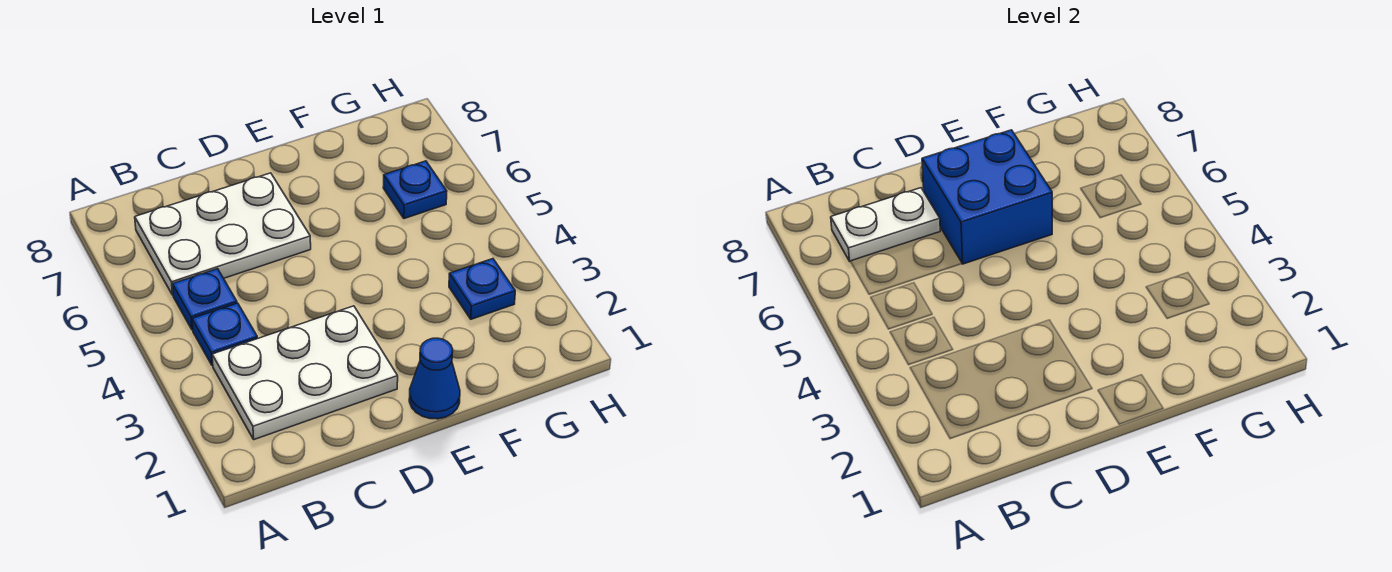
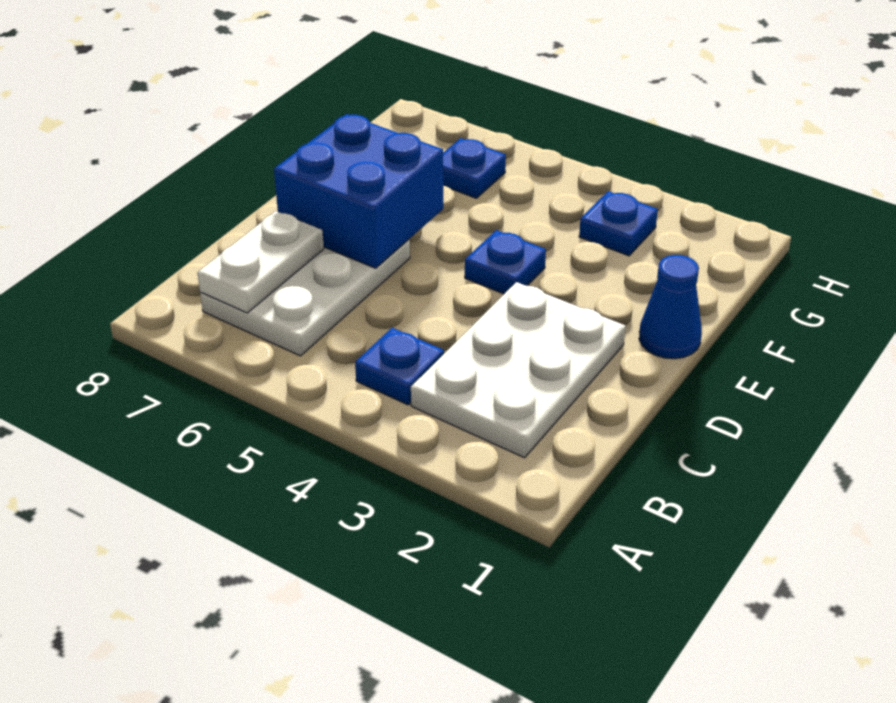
blue 1x1 plate [173,269,237,330] -> blue 1x1 plate moved to [465,230,546,294]

